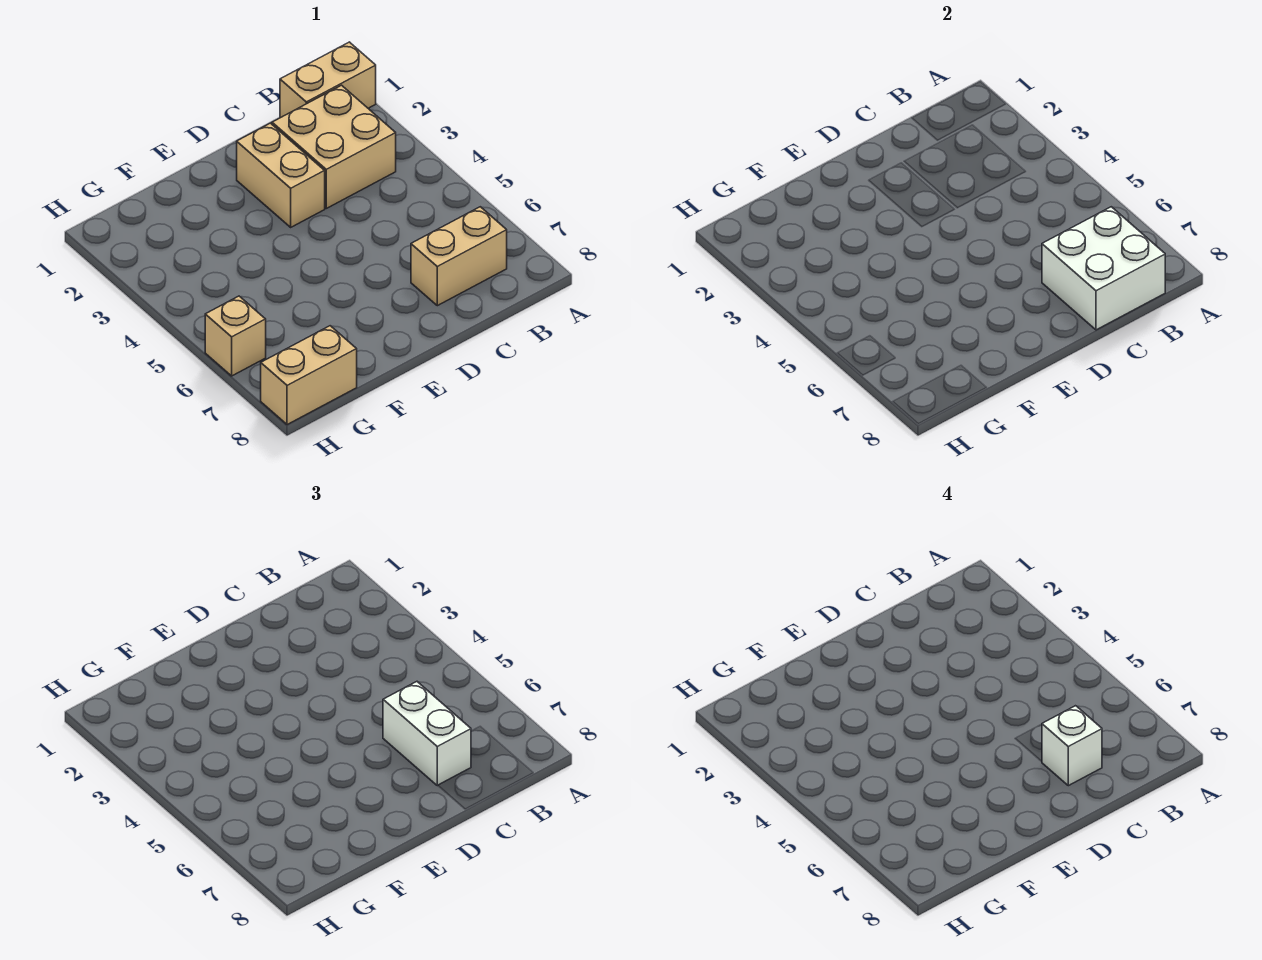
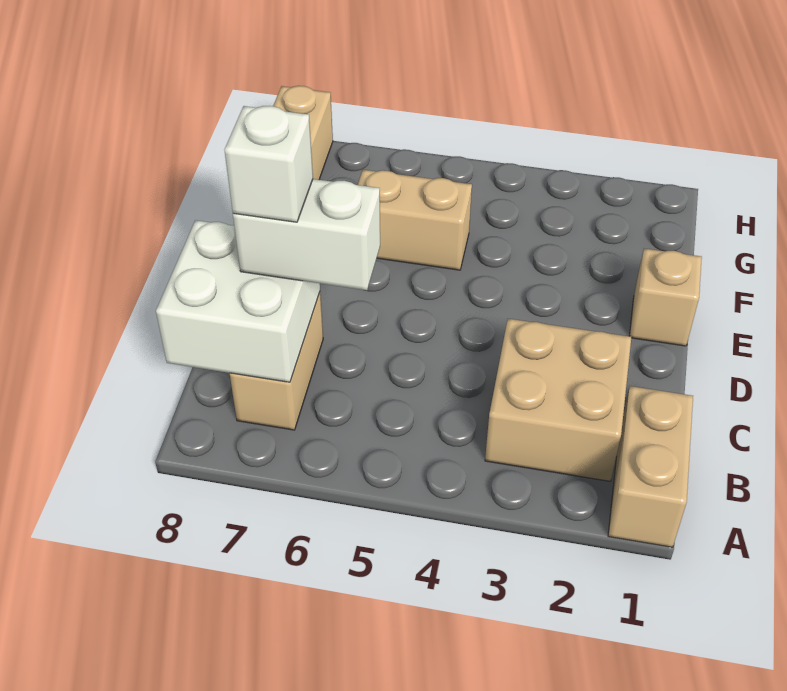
tan 1x2 brick [237,123,325,227] -> tan 1x2 brick moved to [358,170,472,270]
tan 1x1 brick [205,296,266,376] -> tan 1x1 brick moved to [630,249,702,346]

